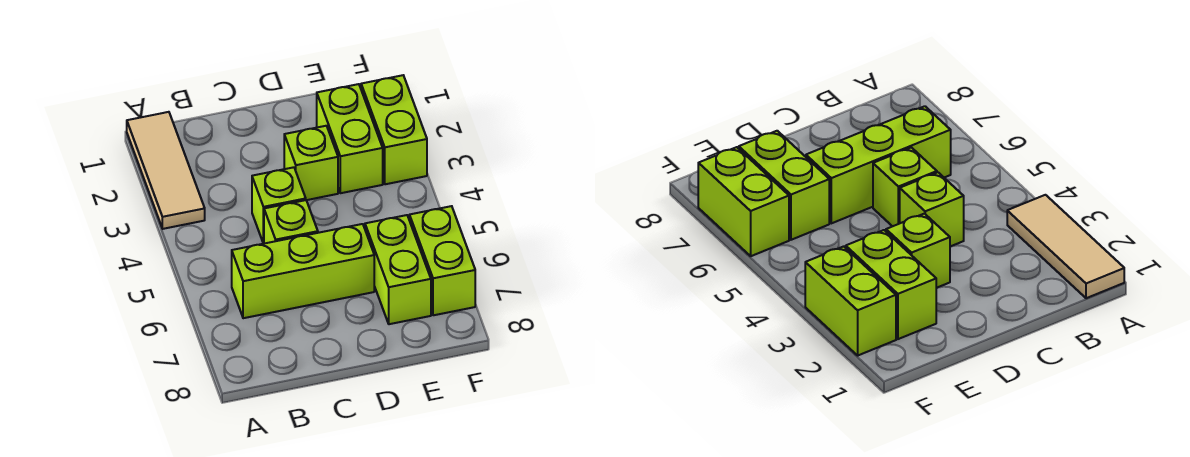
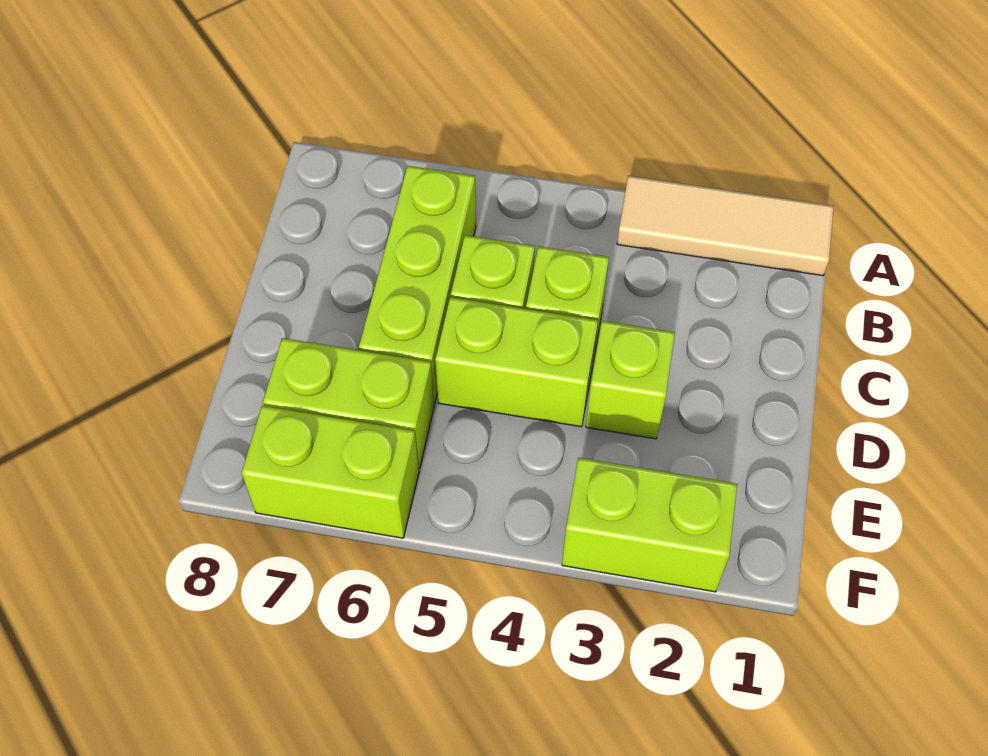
lime 1x2 brick [317,84,383,193] -> lime 1x2 brick moved to [435,297,598,427]

